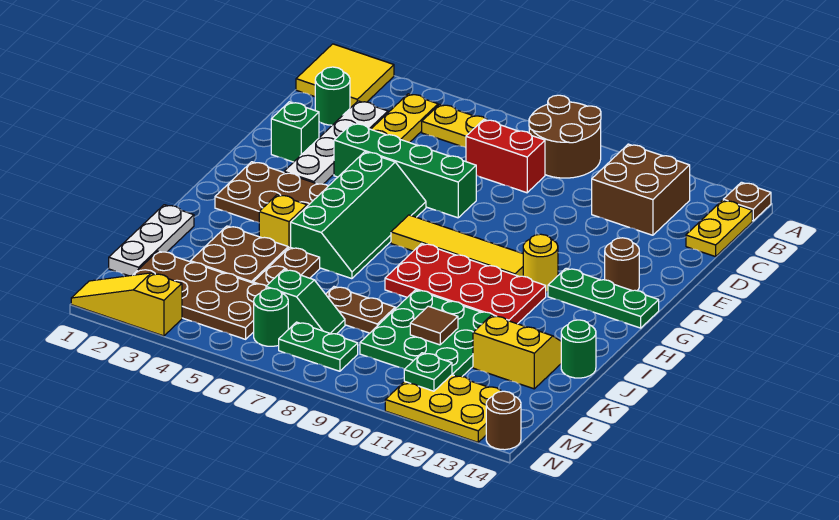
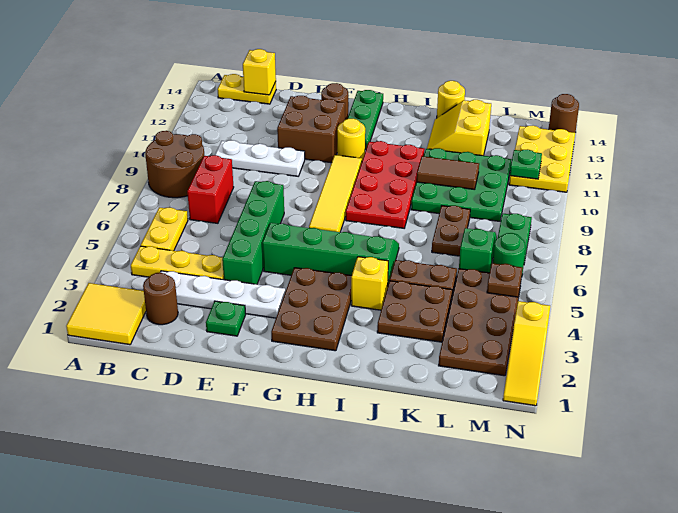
brown 1x1 plate [723,182,771,221] -> brown 1x1 plate moved to [487,263,523,297]
brown 2x2 brick [592,144,690,235] -> brown 2x2 brick moved to [277,96,345,163]
green 1x1 round brick [315,67,350,125] -> brown 1x1 round brick [143,273,178,325]
none -> yellow 1x1 brick [243,49,276,95]
green 1x1 brick [271,102,319,162] -> green 1x1 plate [206,301,246,336]
white 1x3 plate [109,205,194,276] -> white 1x3 plate moved to [215,140,305,176]
green 1x1 round brick [561,320,596,378] -> yellow 1x1 round brick [437,81,465,118]
brown 1x1 tile [410,306,458,345] -> brown 1x2 tile [417,156,479,190]

